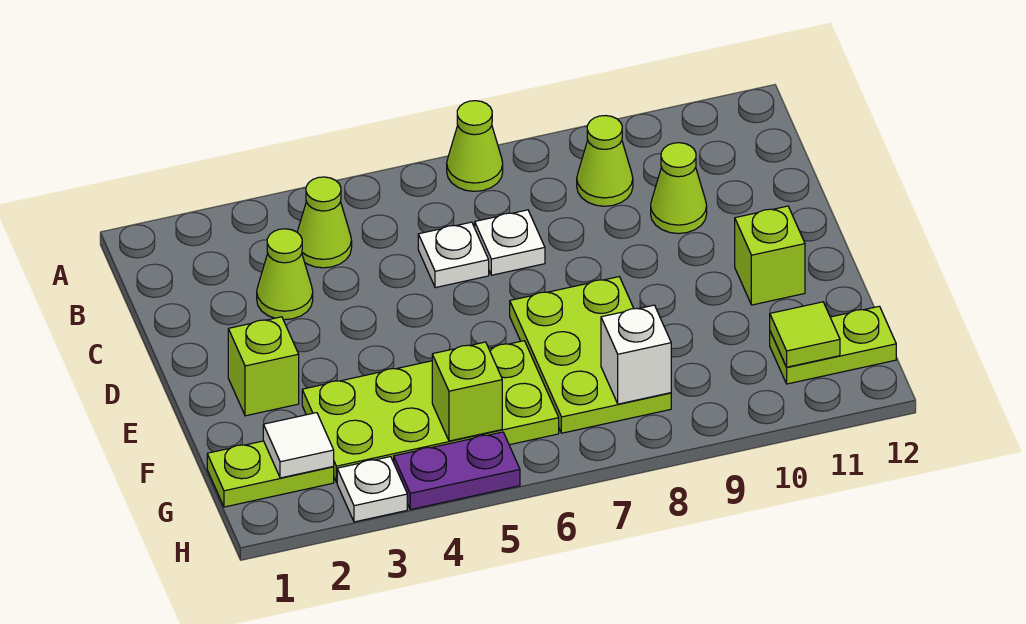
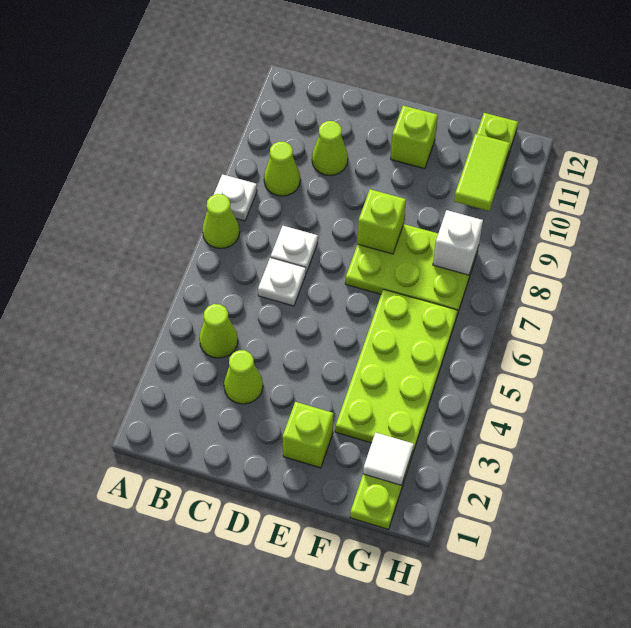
lime 1x1 brick [432,342,502,441] -> lime 1x1 brick moved to [357,189,406,254]
lime 1x1 tile [770,302,840,367] -> lime 1x2 tile [454,134,510,211]
white 1x1 plate [337,457,407,522] -> white 1x1 plate moved to [214,174,257,221]
purple 1x2 plate [394,432,520,510] -> none

